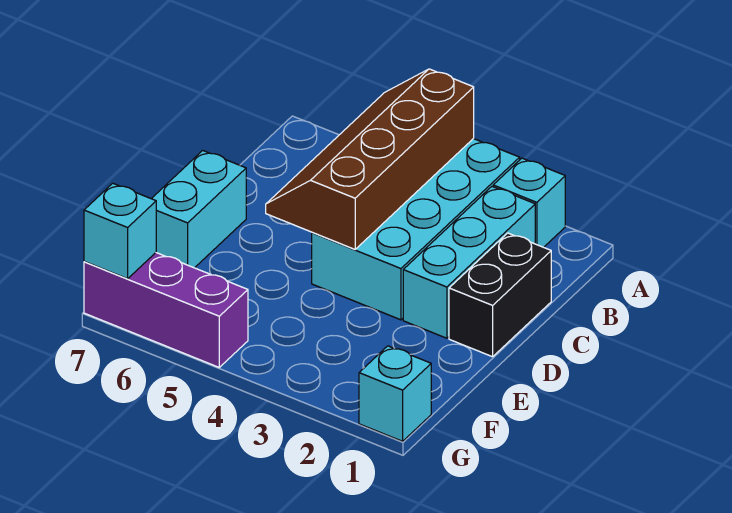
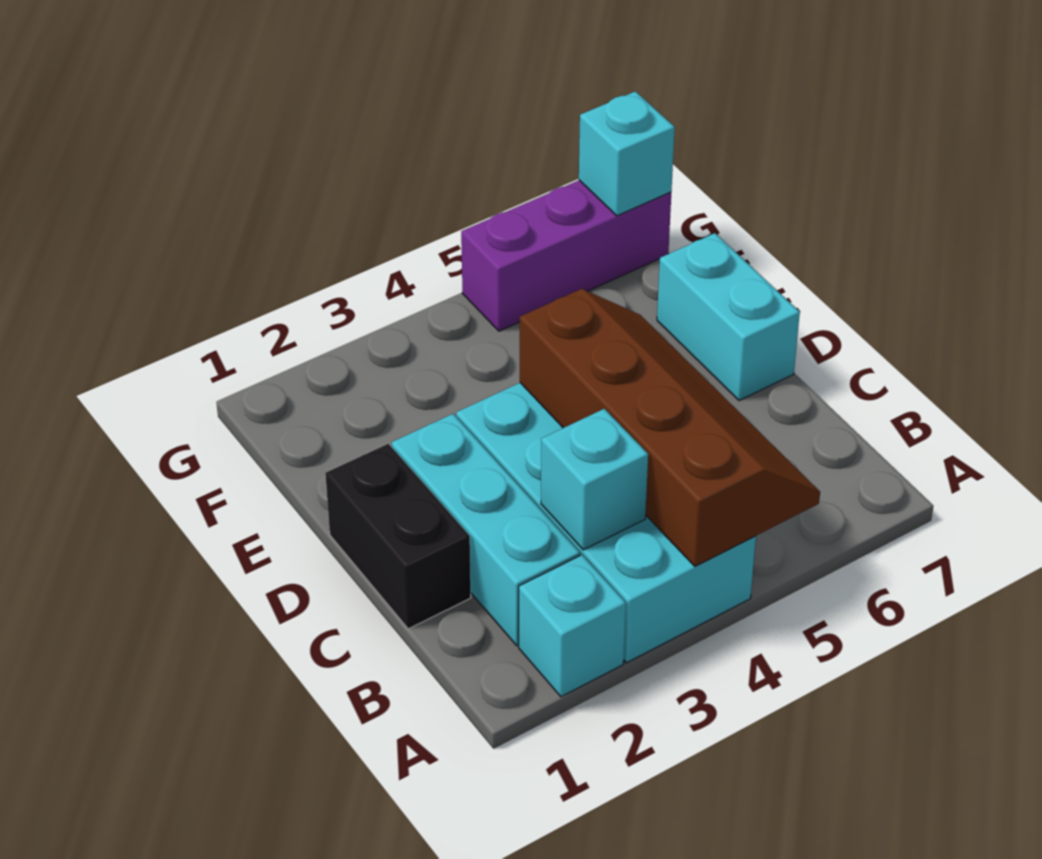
cyan 1x1 brick [359,346,431,441] -> cyan 1x1 brick moved to [541,409,648,550]

